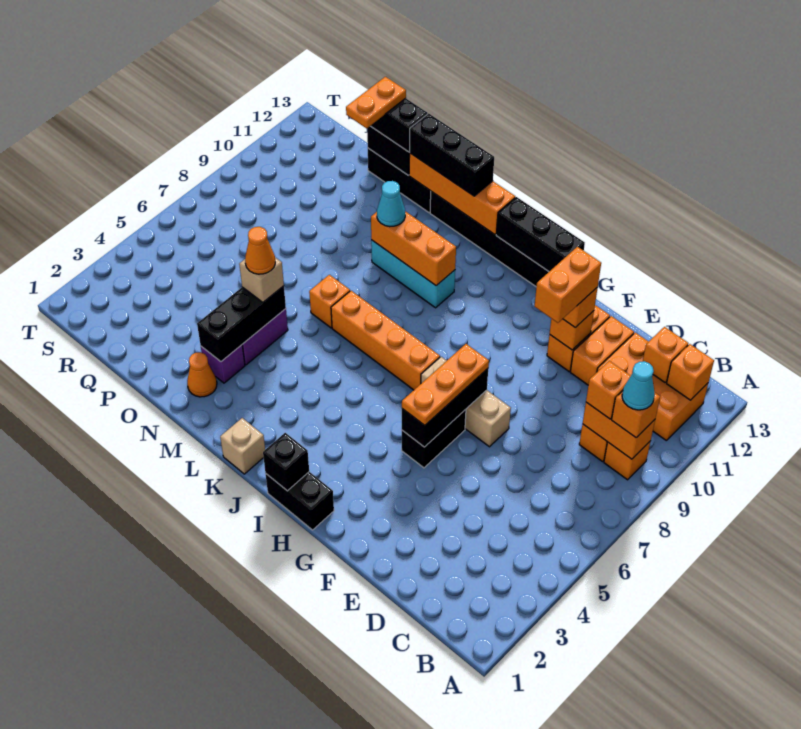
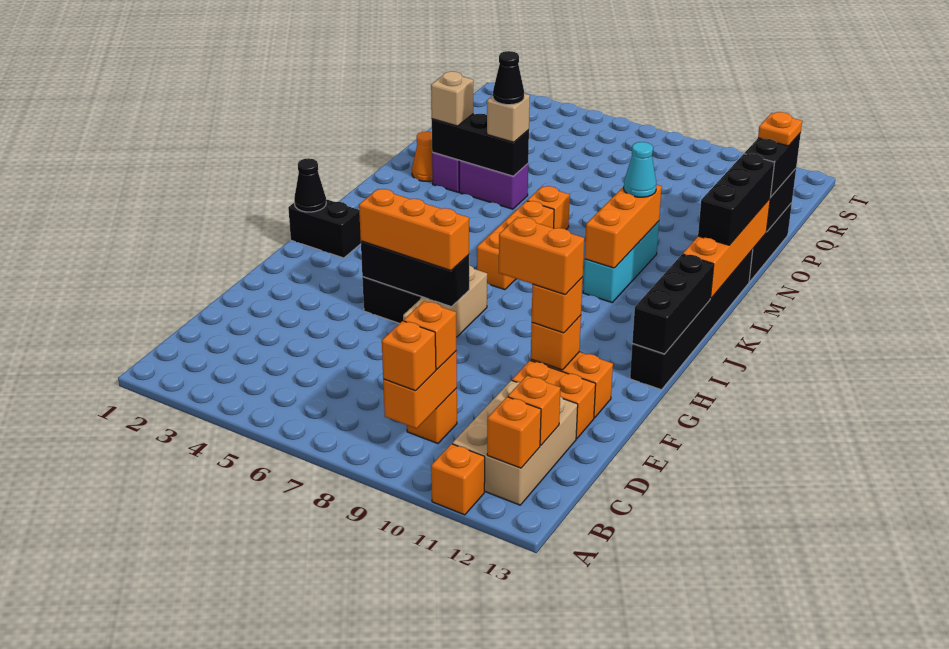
orange 1x1 brick [604,441,651,480] -> orange 1x1 brick moved to [431,444,485,515]
cyan 1x1 cone [622,361,655,410] -> none
orange 2x3 brick [597,333,708,441] -> tan 2x3 brick [452,380,578,505]
orange 1x3 plate [402,344,489,425] -> orange 1x3 brick [359,189,469,271]
black 1x2 brick [266,472,334,530] -> black 1x2 brick turned to [288,199,361,258]
black 1x1 brick [263,433,309,491] -> black 1x1 cone [294,158,326,212]
orange 1x4 brick [331,291,440,390] -> orange 1x3 brick [477,201,554,290]
tan 1x1 brick [220,418,265,474] -> tan 1x1 brick moved to [431,71,473,126]
orange 1x1 cone [245,227,275,274] -> black 1x1 cone [493,51,524,105]
orange 1x2 plate [346,77,406,128] -> orange 1x1 plate [758,112,802,146]

